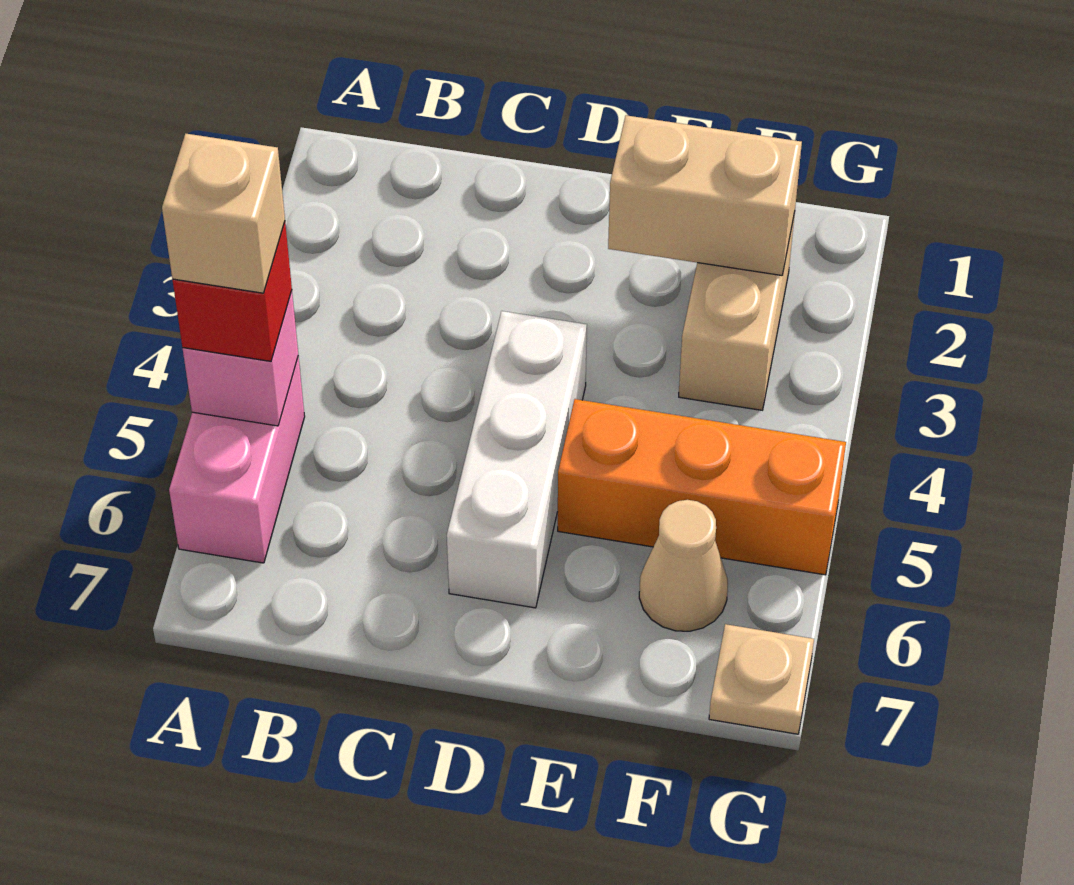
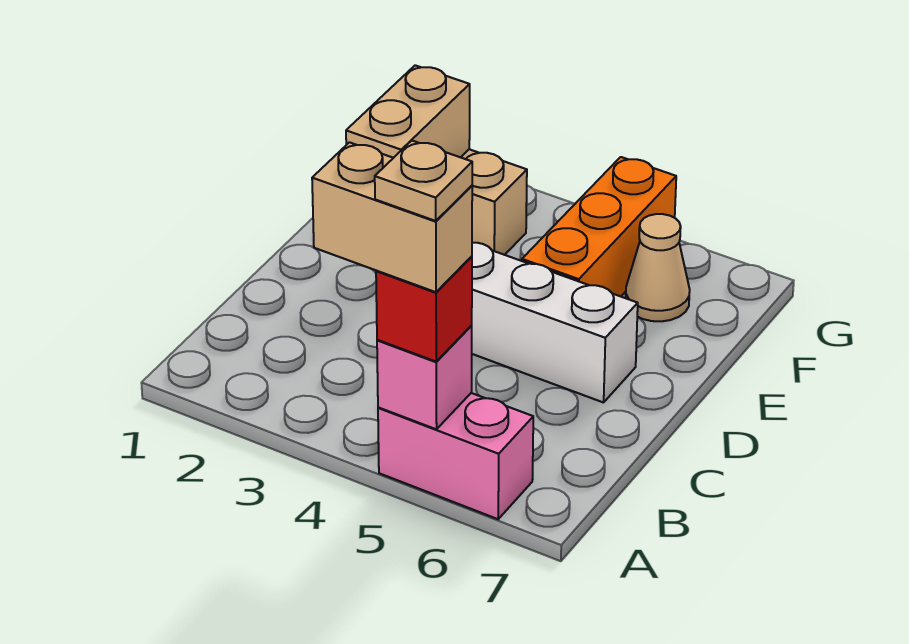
tan 1x1 brick [162,134,285,293] -> tan 1x2 brick [312,142,472,292]
tan 1x1 plate [709,624,814,734] -> tan 1x1 plate moved to [375,141,472,221]

